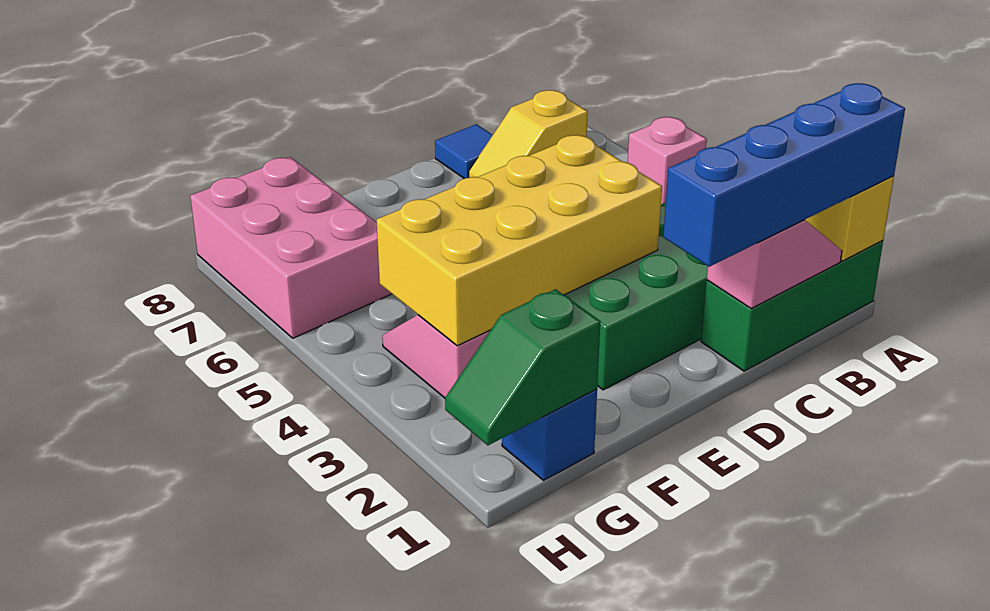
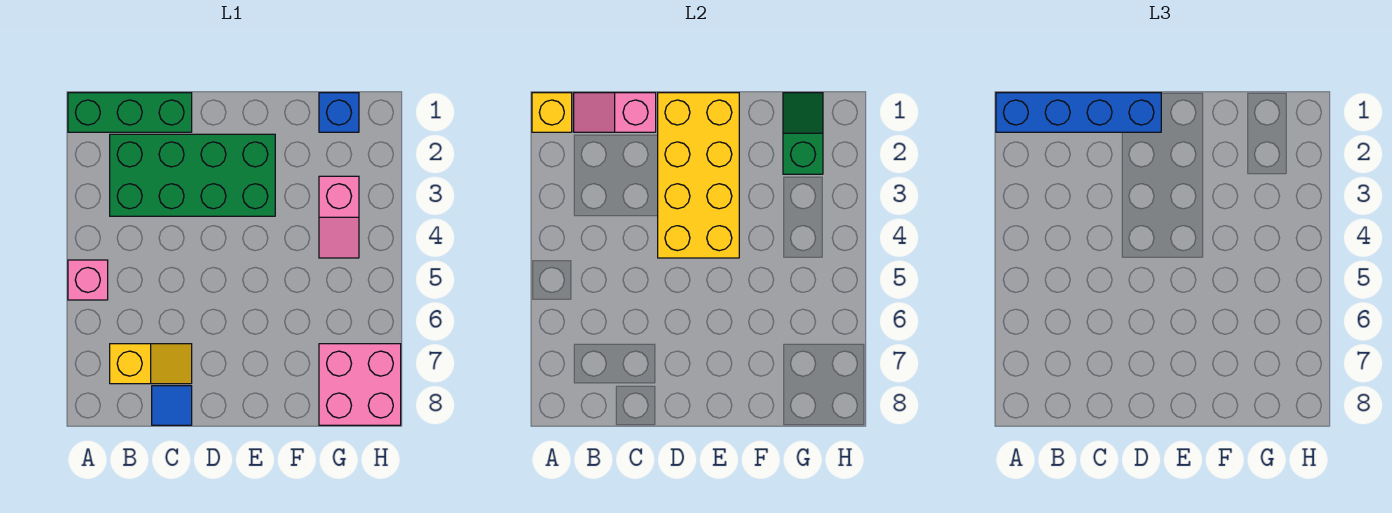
yellow 2x4 brick [377,135,662,346] -> yellow 2x4 brick turned to [658,93,739,258]
green 1x2 slope [445,289,600,445] -> green 1x2 slope turned to [783,93,823,174]
pink 2x3 brick [190,157,391,338] -> pink 2x2 brick [319,344,401,425]

